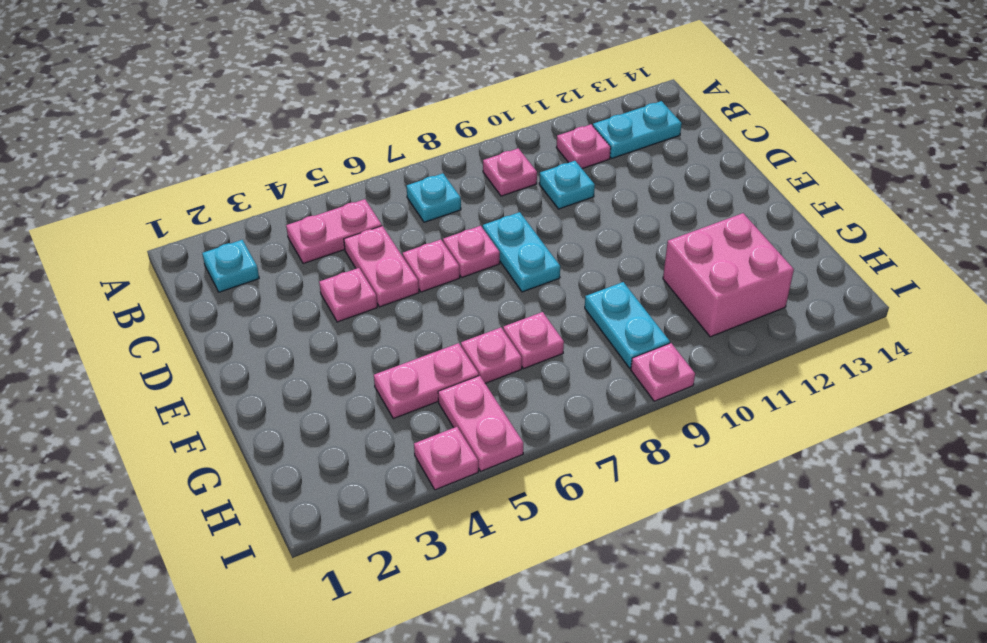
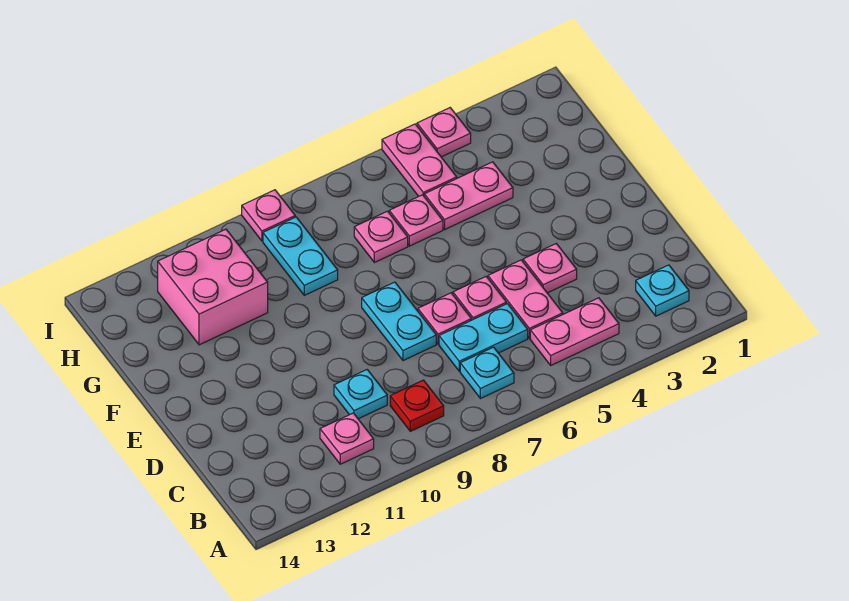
pink 1x1 plate [483,148,537,196] -> red 1x1 plate [390,380,444,431]
cyan 1x2 plate [593,101,682,159] -> cyan 1x2 plate moved to [439,304,528,371]

